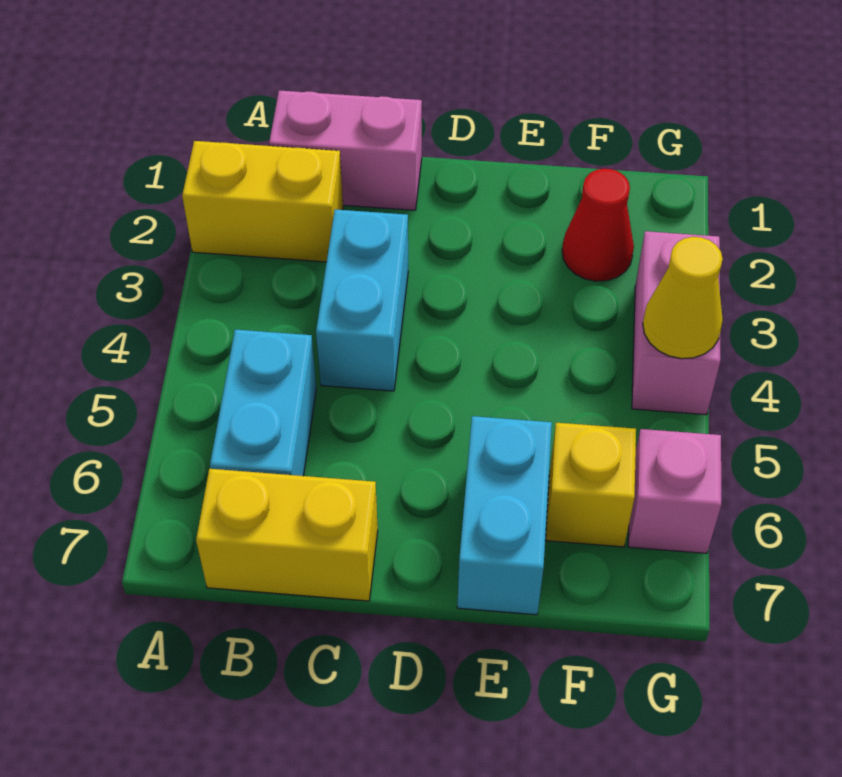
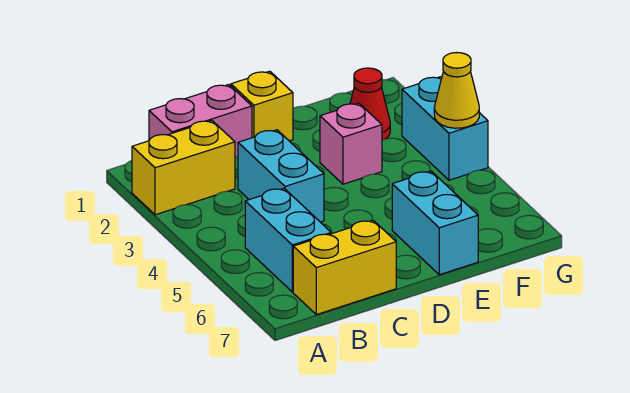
yellow 1x1 brick [546,423,636,547] -> yellow 1x1 brick moved to [231,71,293,141]
pink 1x2 brick [632,231,720,415] -> cyan 1x2 brick [402,77,488,180]
pink 1x1 brick [628,429,721,553] -> pink 1x1 brick moved to [320,103,382,184]

